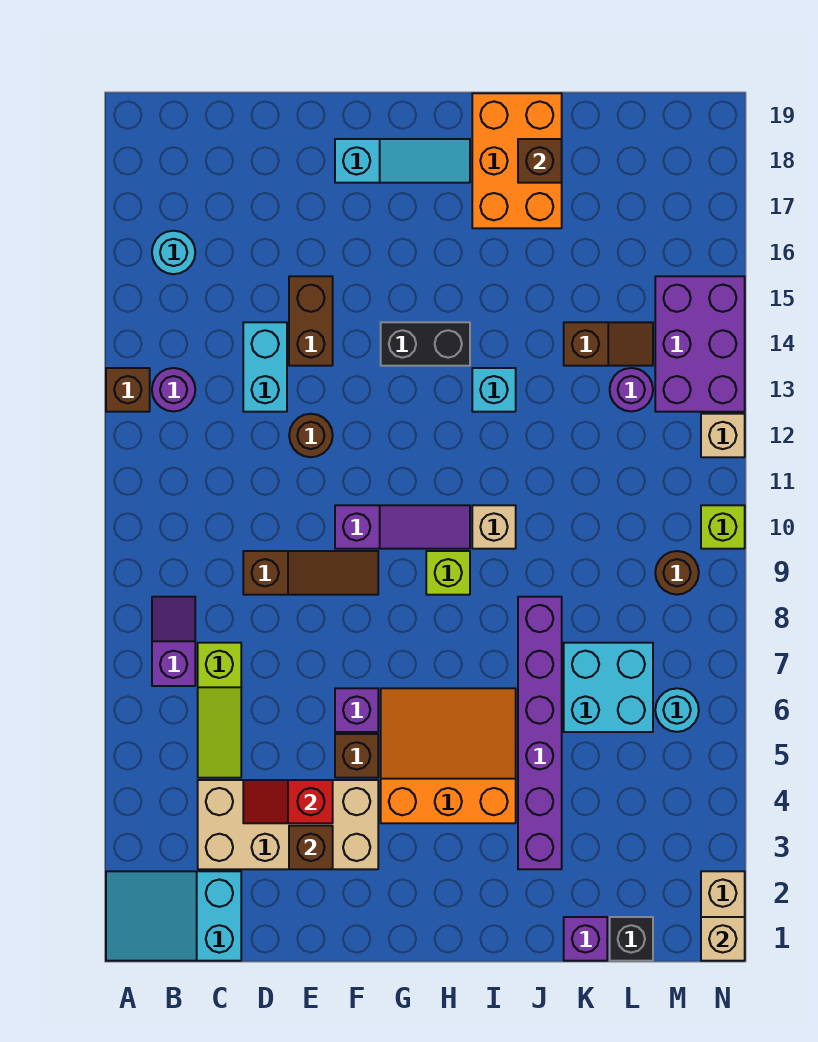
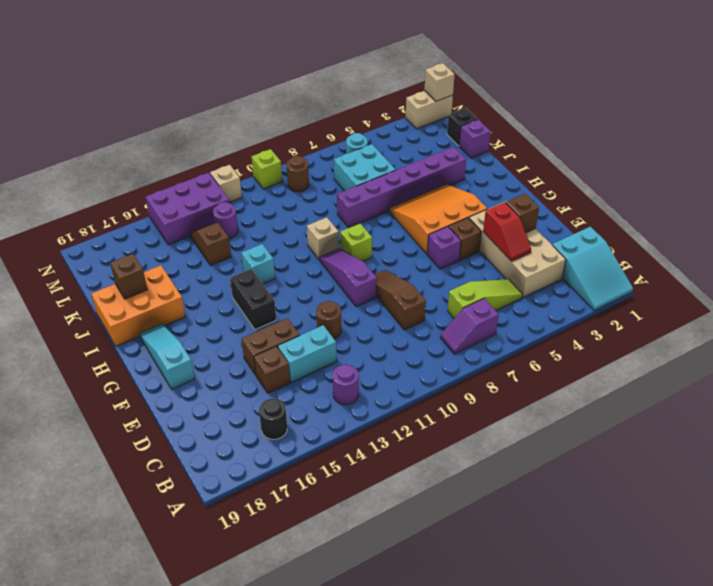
brown 1x1 brick [106,368,150,412] -> brown 1x1 brick moved to [254,346,290,393]
cyan 1x1 round brick [152,231,195,274] -> black 1x1 round brick [259,399,287,440]
orange 3x3 slope [381,688,516,823] -> orange 3x3 slope turned to [389,184,487,254]

